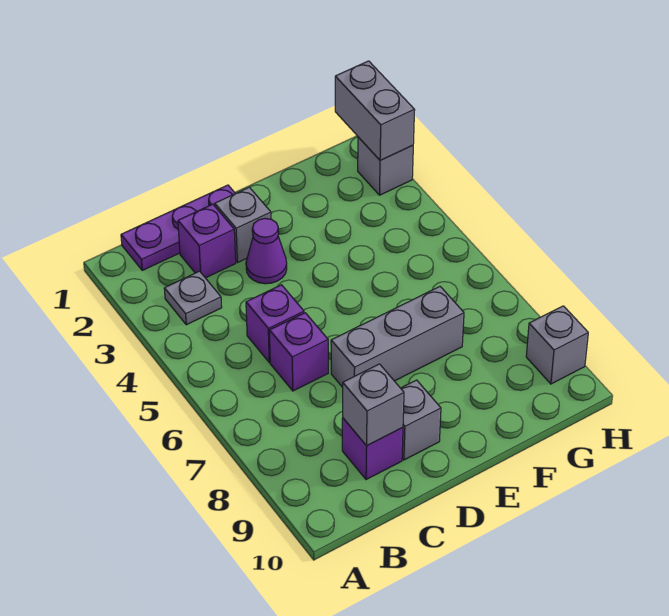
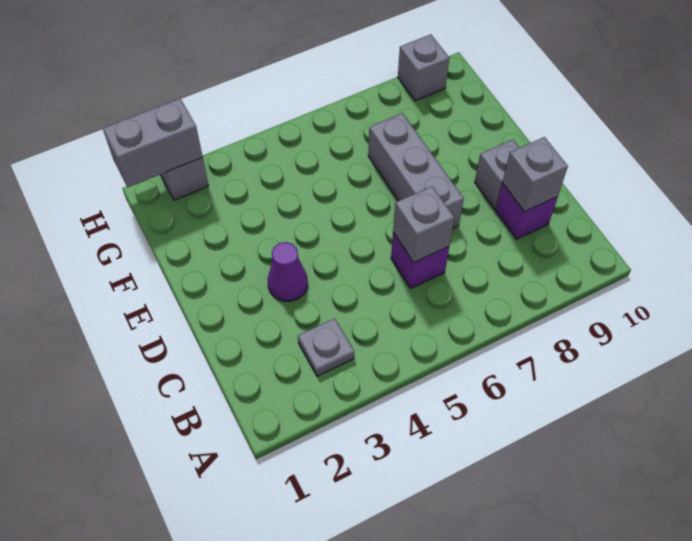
purple 1x3 plate [121,185,235,270] -> none
purple 1x1 brick [178,204,236,278] -> none
purple 1x1 brick [246,285,304,362] -> none
grey 1x1 brick [215,187,271,263] -> grey 1x1 brick moved to [393,186,454,263]

